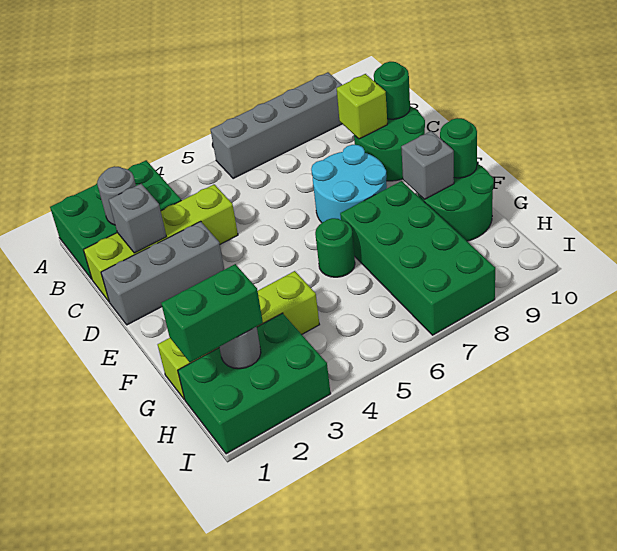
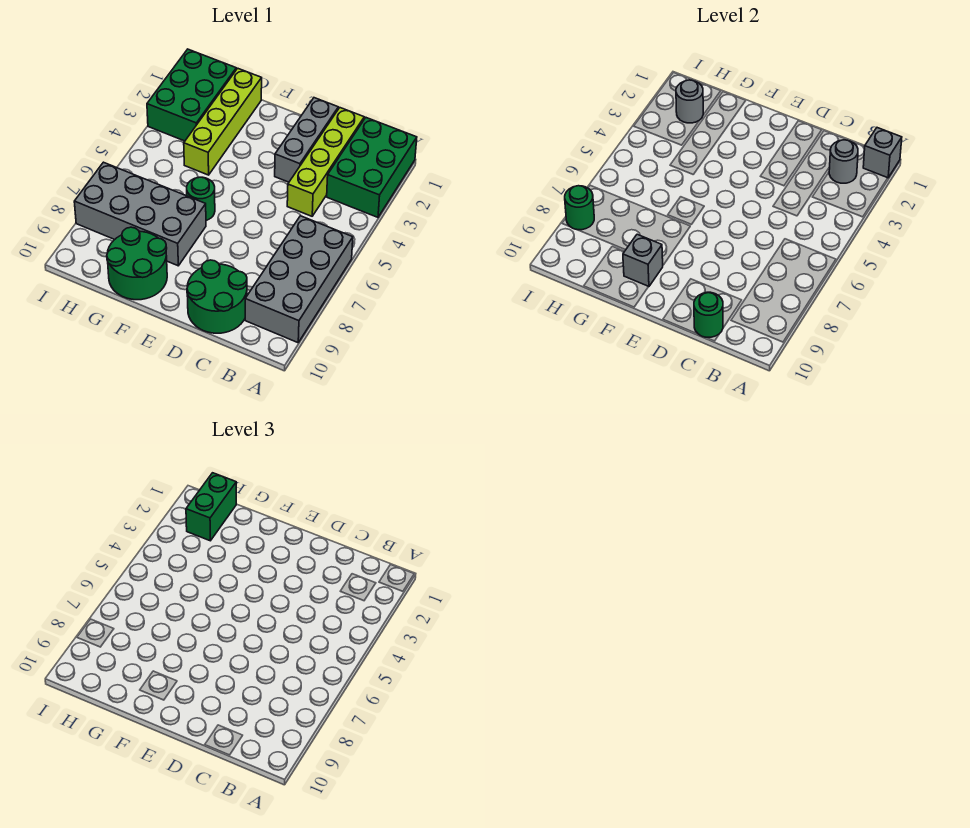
grey 1x4 brick [211,72,342,179] -> grey 2x4 brick [245,216,353,343]
grey 1x1 brick [109,184,166,253] -> grey 1x1 brick moved to [863,128,902,178]
lime 1x1 brick [337,74,387,139] -> none
cyan 2x2 round brick [311,145,387,223] -> none
green 2x4 brick [340,181,495,335] -> grey 2x4 brick [74,162,206,266]
green 1x1 round brick [440,118,477,178] -> green 1x1 round brick moved to [565,186,594,230]

